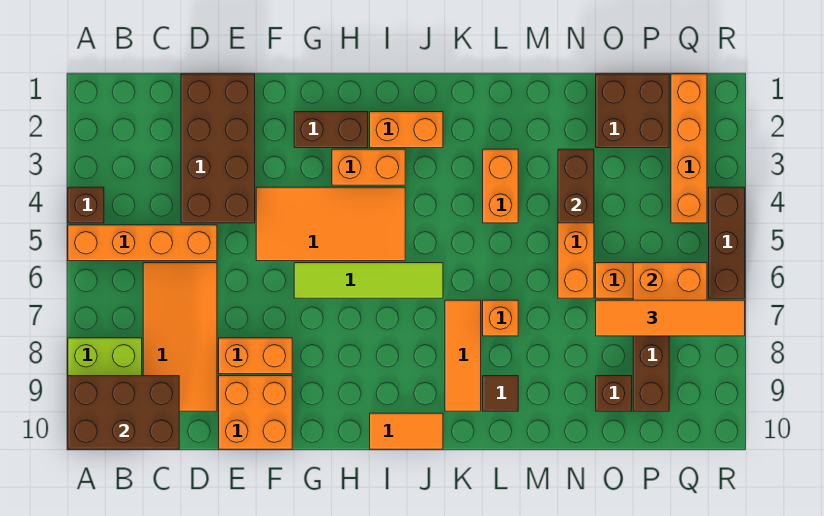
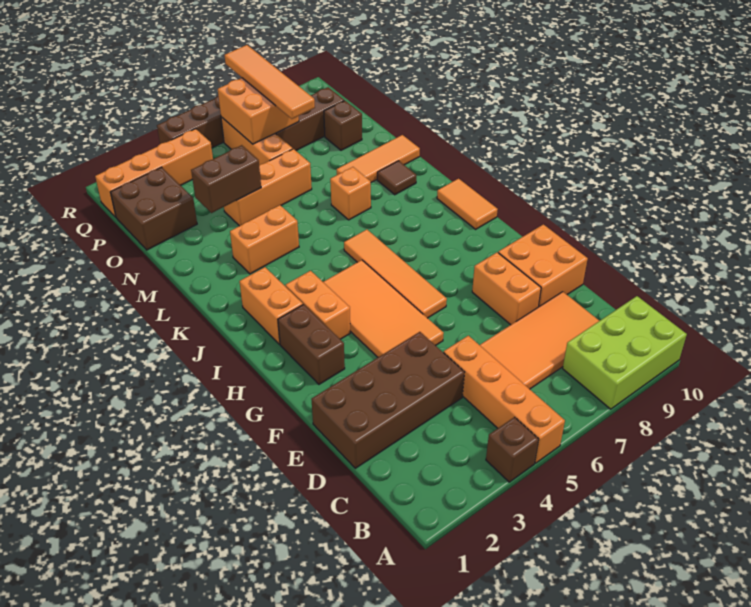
brown 2x3 brick [68,376,179,449] -> none
lime 1x4 tile [294,263,443,298] -> orange 1x4 tile [344,230,447,318]
orange 1x3 tile [445,300,481,411] -> orange 1x3 tile moved to [336,135,420,182]

